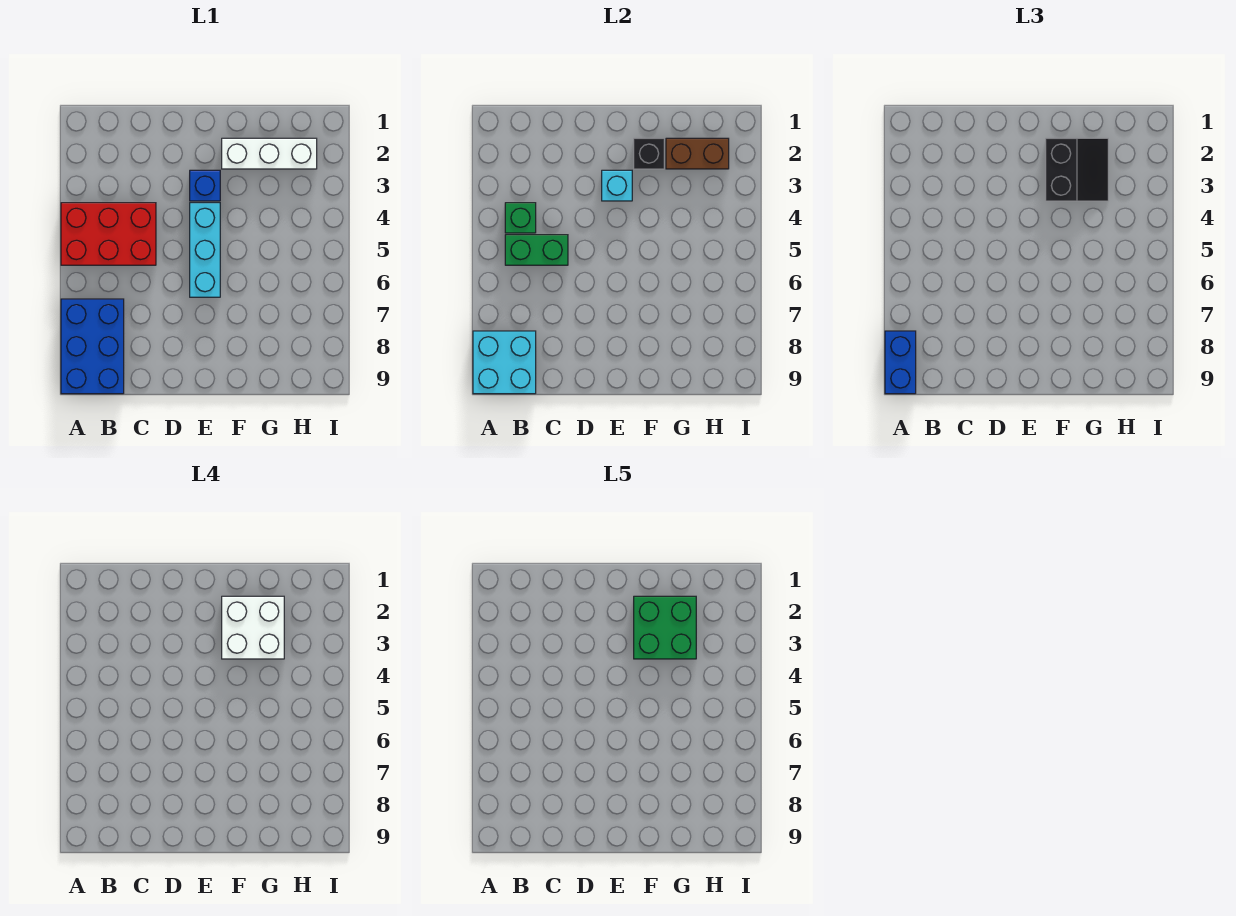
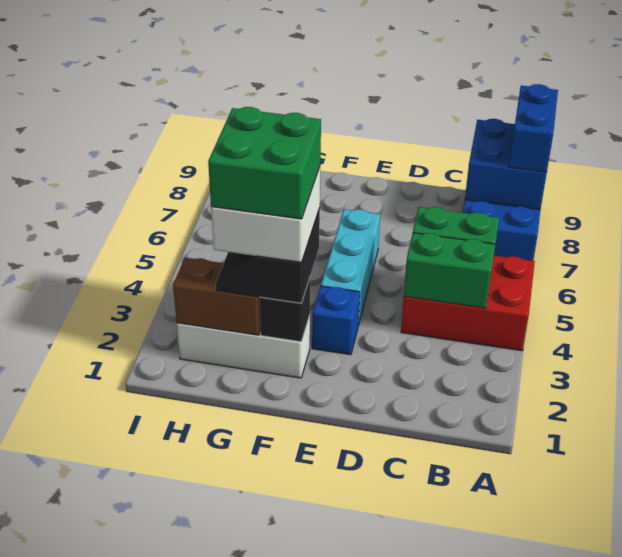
cyan 2x2 brick [473,331,536,394] -> blue 2x2 brick [465,119,547,210]
green 1x1 brick [505,203,536,233] -> green 1x2 brick [404,233,495,308]
cyan 1x1 brick [602,170,632,201] -> none

